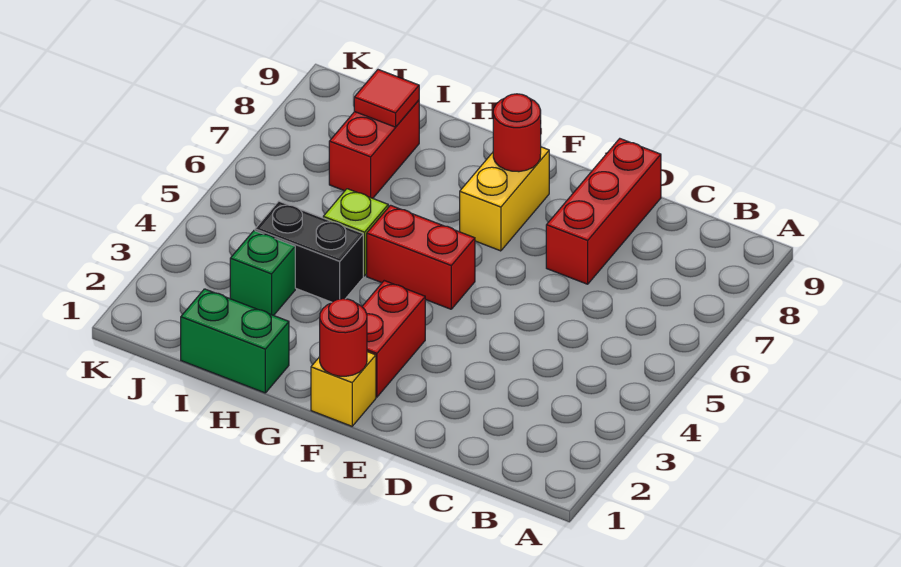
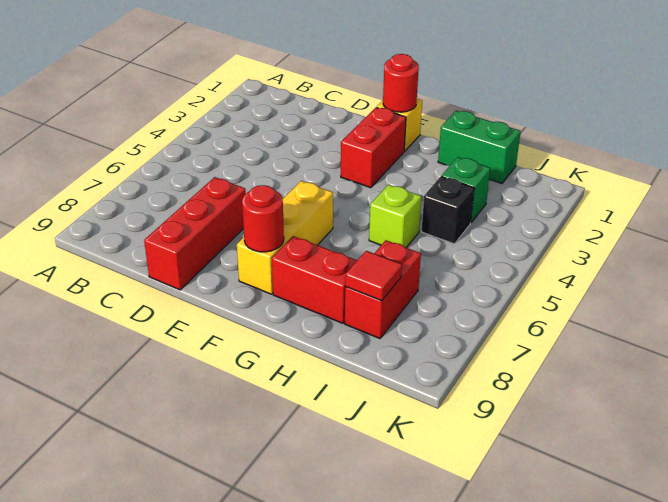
red 1x2 brick [367,205,475,309] -> red 1x2 brick moved to [272,236,357,323]
yellow 1x2 brick [460,147,549,251] -> yellow 1x3 brick [237,181,333,294]
black 1x2 brick [255,201,363,302] -> black 1x1 brick [421,177,474,244]

